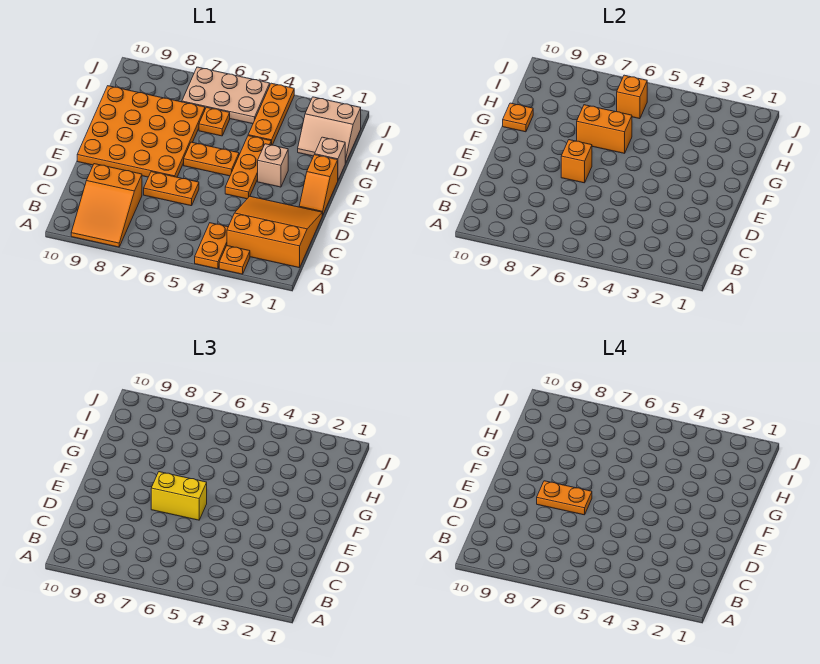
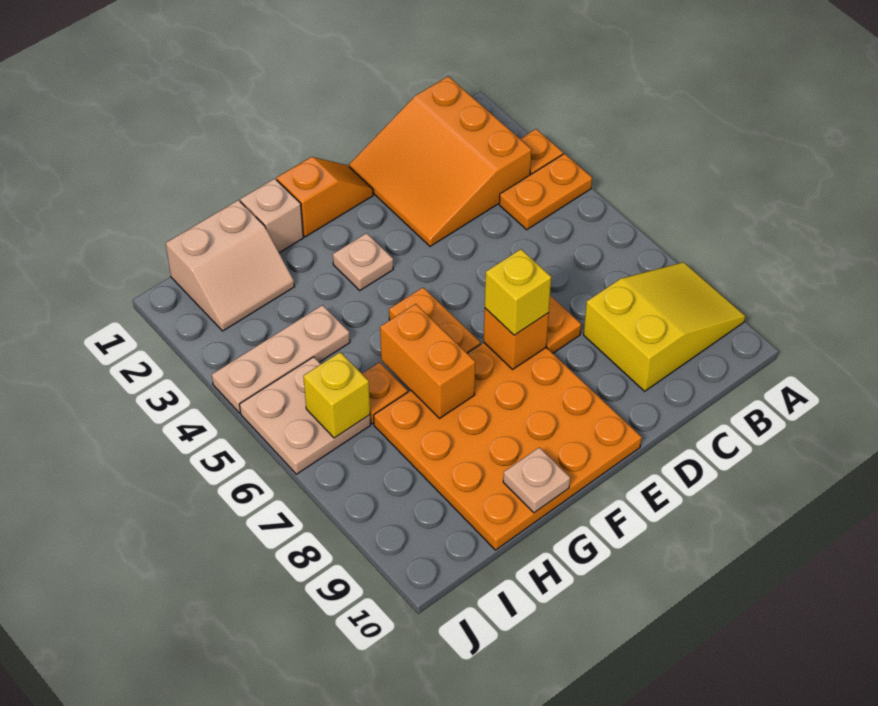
orange 2x3 slope [71,164,142,247] -> yellow 2x3 slope [584,262,745,391]
orange 1x3 plate [225,136,271,199] -> none
yellow 1x2 brick [151,472,207,520] -> yellow 1x1 brick [485,249,551,335]
orange 1x2 plate [537,481,592,515] -> none
tan 1x1 brick [258,144,288,187] -> tan 1x1 plate [333,233,393,290]
orange 1x1 plate [503,103,533,132] -> tan 1x1 plate [503,447,570,513]
tan 2x2 slope [298,97,361,163] -> tan 2x2 slope turned to [166,200,294,331]
orange 1x3 plate [248,83,294,145] -> tan 1x3 plate [212,305,350,413]
tan 2x3 plate [182,67,270,124] -> tan 2x2 plate [239,357,371,474]
orange 1x1 brick [617,75,647,119] -> yellow 1x1 brick [303,352,370,438]

